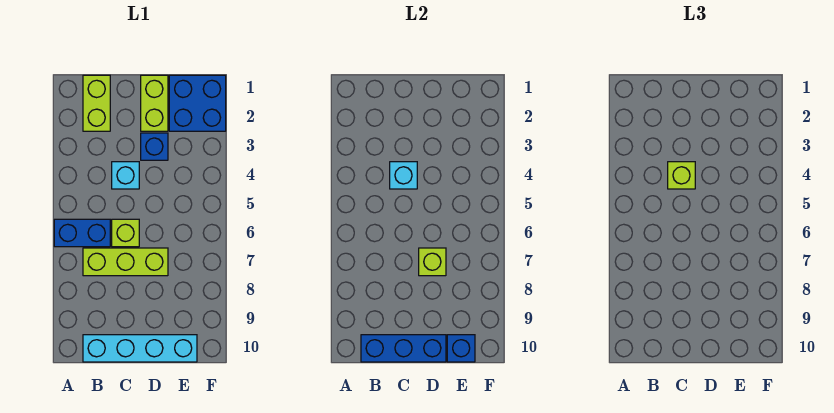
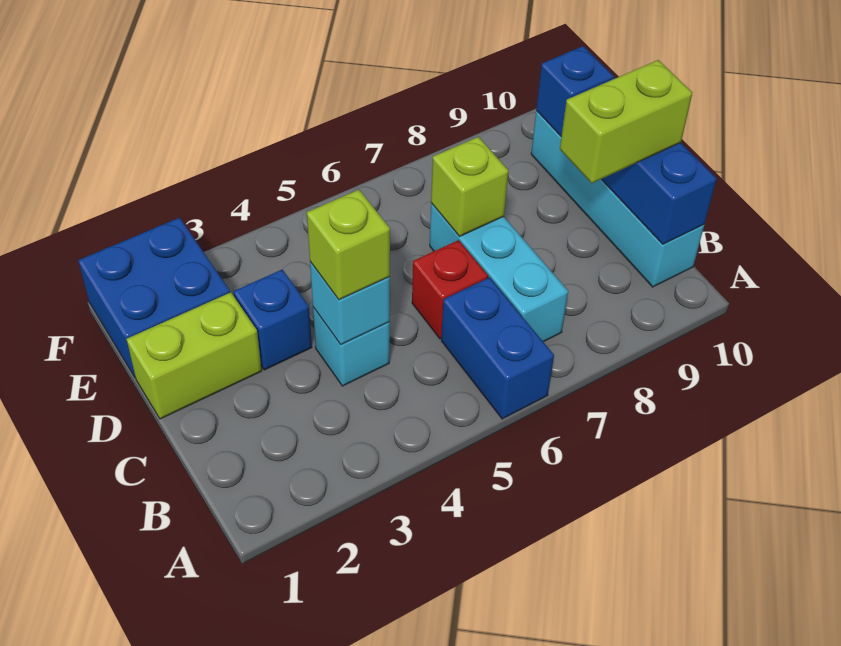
lime 1x2 brick [83,75,110,131] -> lime 1x2 brick moved to [560,60,692,183]
lime 1x3 brick [83,248,168,276] -> cyan 1x3 brick [430,203,568,342]
lime 1x1 brick [112,219,139,247] -> red 1x1 brick [412,240,488,339]

